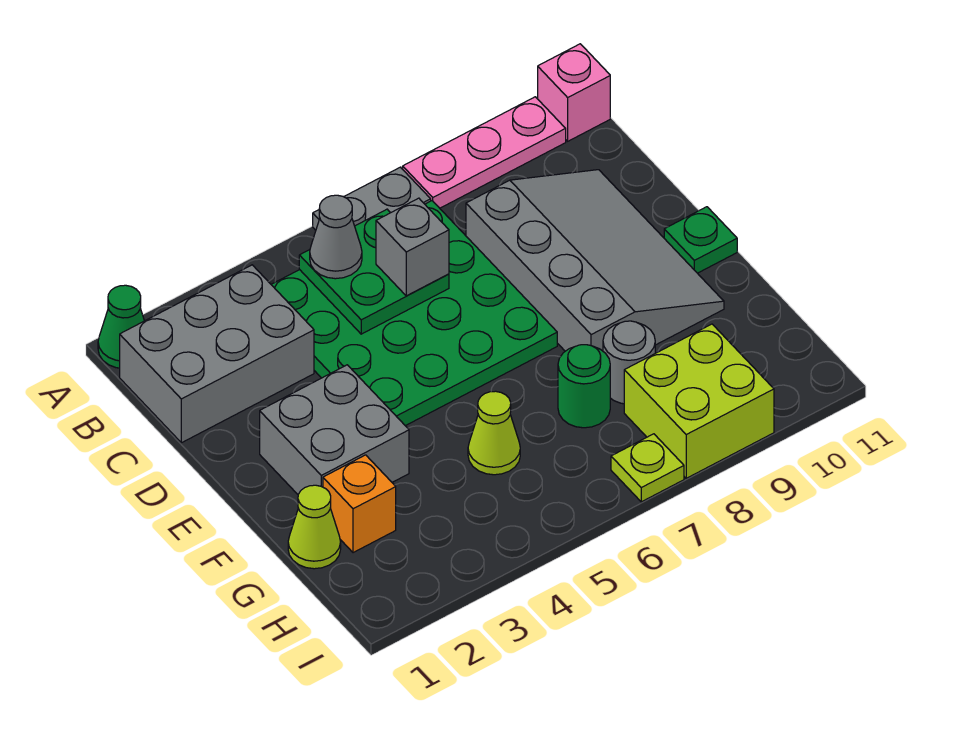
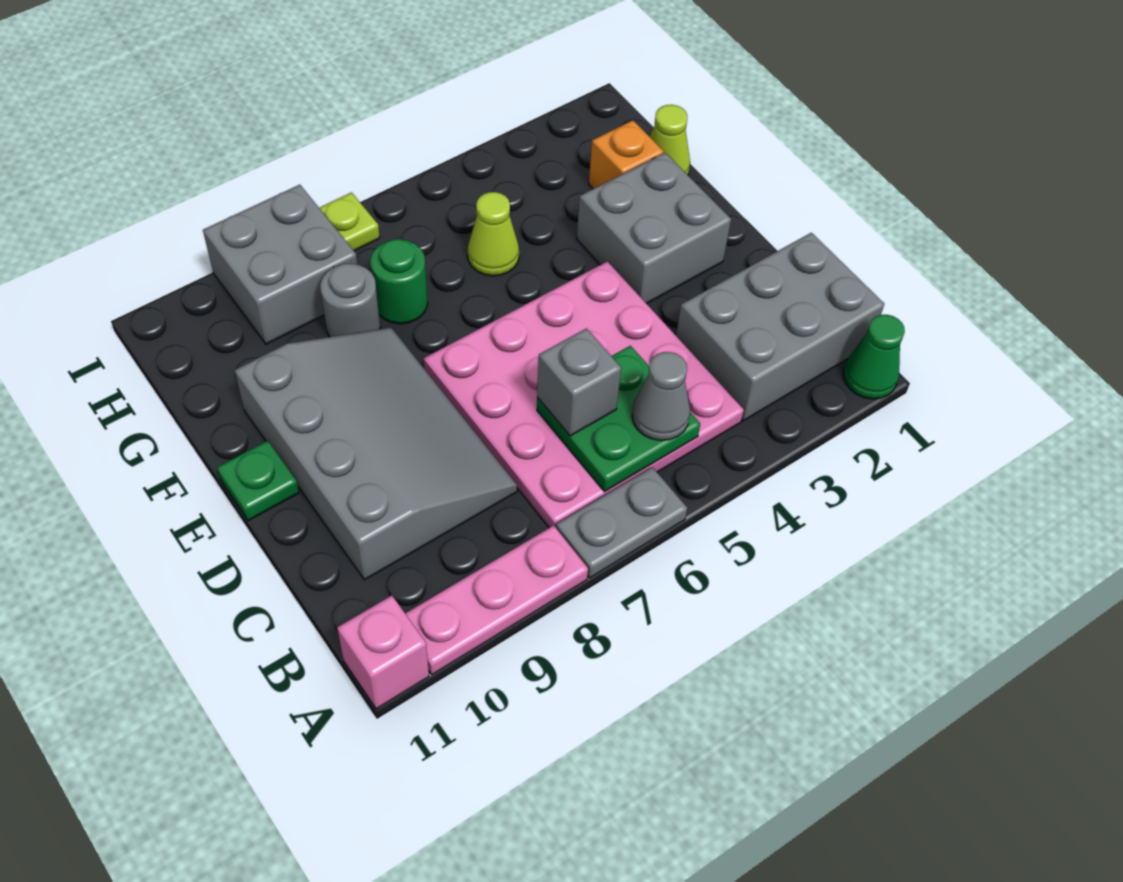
green 4x4 plate [271,201,557,426] -> pink 4x4 plate [423,261,744,528]
grey 3x4 slope [466,170,724,351] -> grey 3x4 slope turned to [235,327,517,580]
lime 2x2 brick [624,324,774,478] -> grey 2x2 brick [203,185,357,344]

